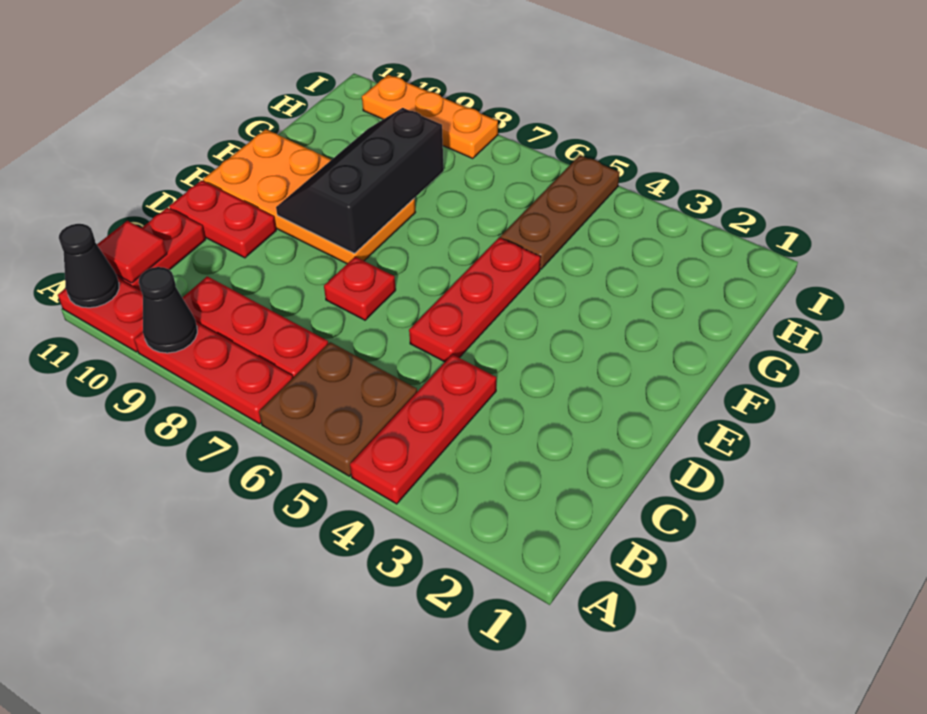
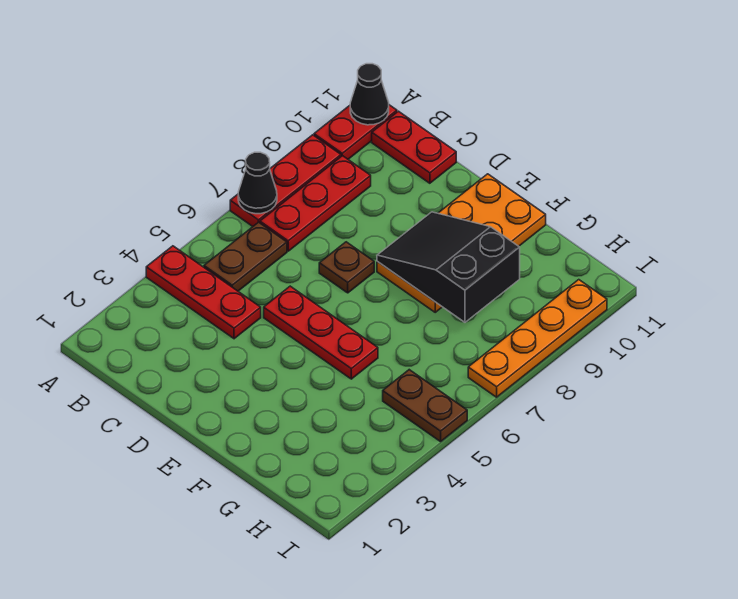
brown 2x2 plate [259,342,417,476] -> brown 1x2 plate [204,222,287,291]
black 1x1 cone [139,267,197,353] -> black 1x1 cone moved to [238,152,277,214]
red 1x1 tile [97,221,167,283] -> none
red 1x1 plate [324,257,396,320] -> brown 1x1 plate [319,242,374,293]
red 1x2 plate [169,180,276,258] -> none
black 2x3 slope [276,108,444,253] -> black 2x3 slope turned to [377,212,520,322]
brown 1x3 plate [501,155,620,269] -> brown 1x2 plate [383,370,467,442]
orange 1x3 plate [362,75,498,158] -> orange 1x4 plate [468,280,607,397]

